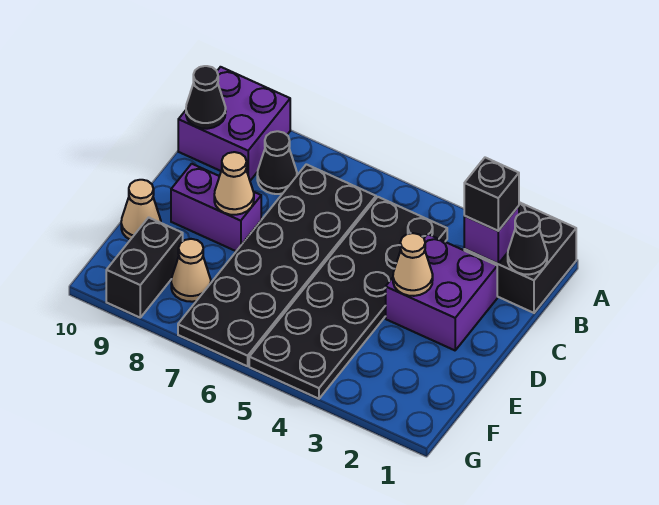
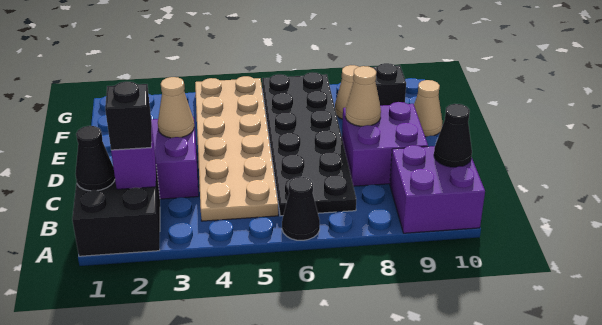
black 2x6 plate [249,197,447,399] -> tan 2x6 plate [195,76,278,221]
black 1x1 cone [257,131,297,194] -> black 1x1 cone moved to [282,177,320,240]
purple 1x2 brick [171,164,261,251] -> purple 2x2 brick [342,102,428,186]
black 1x2 brick [106,217,183,317] -> black 1x1 brick [371,63,406,106]

